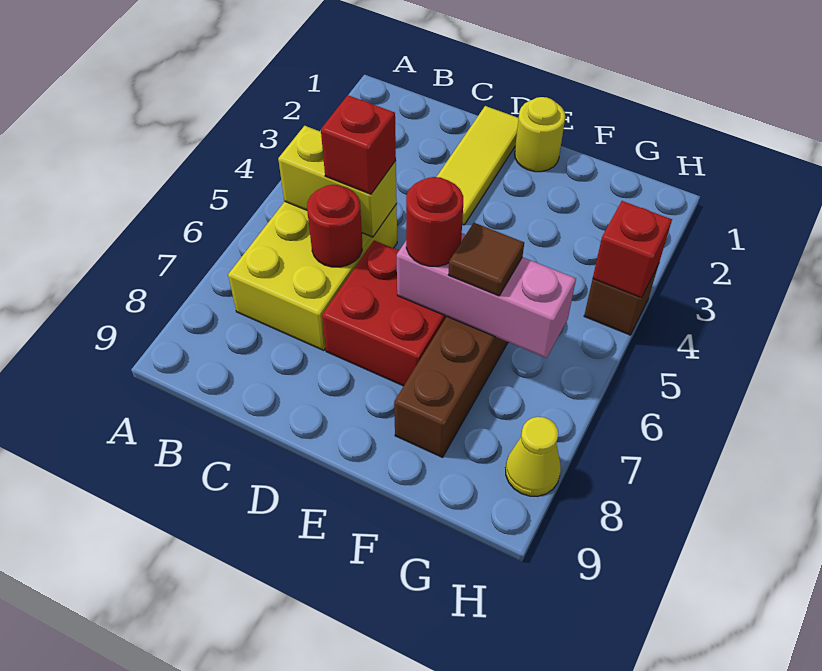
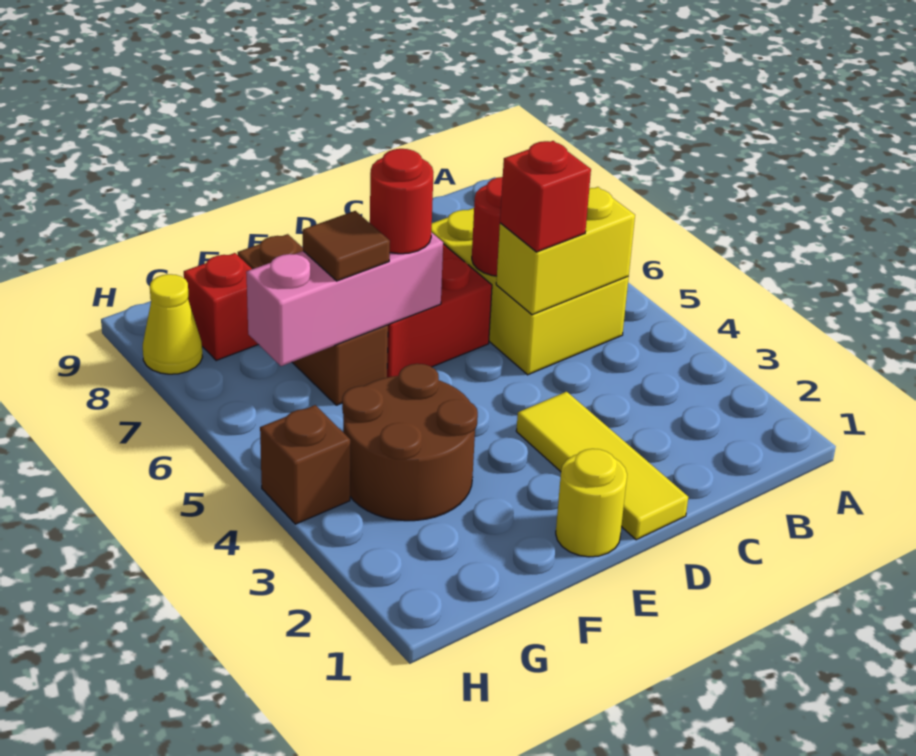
none -> brown 2x2 round brick [342,364,478,521]
red 1x1 brick [593,201,672,298] -> red 1x1 brick moved to [184,253,259,360]

